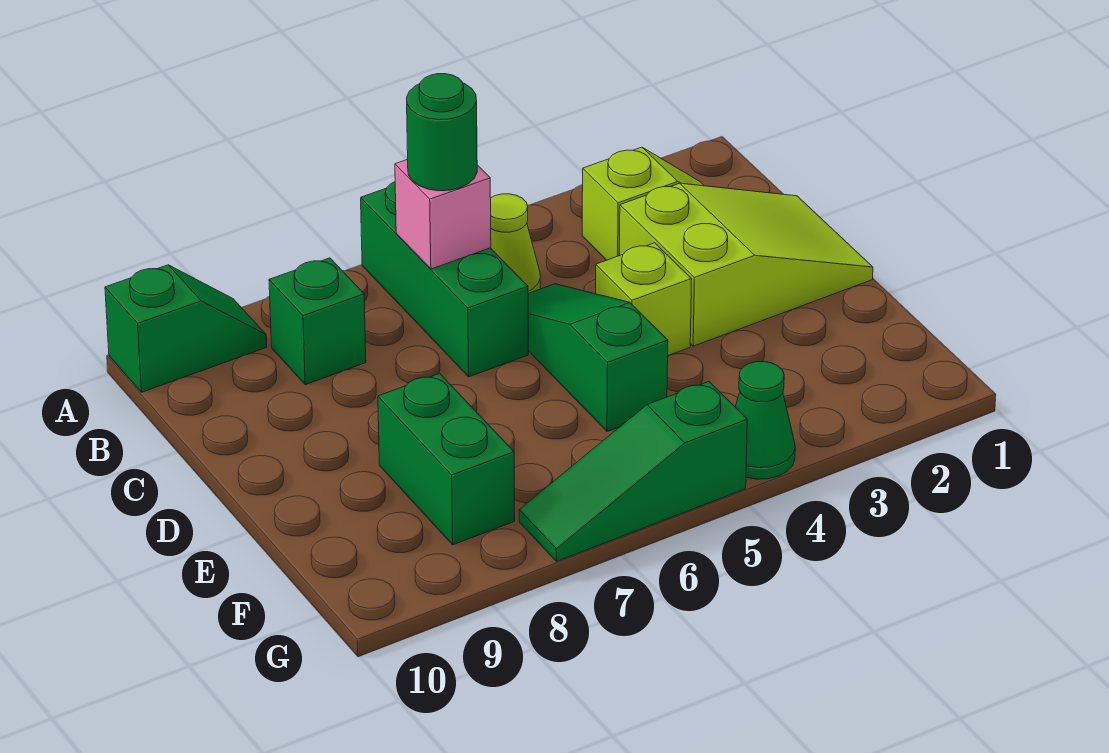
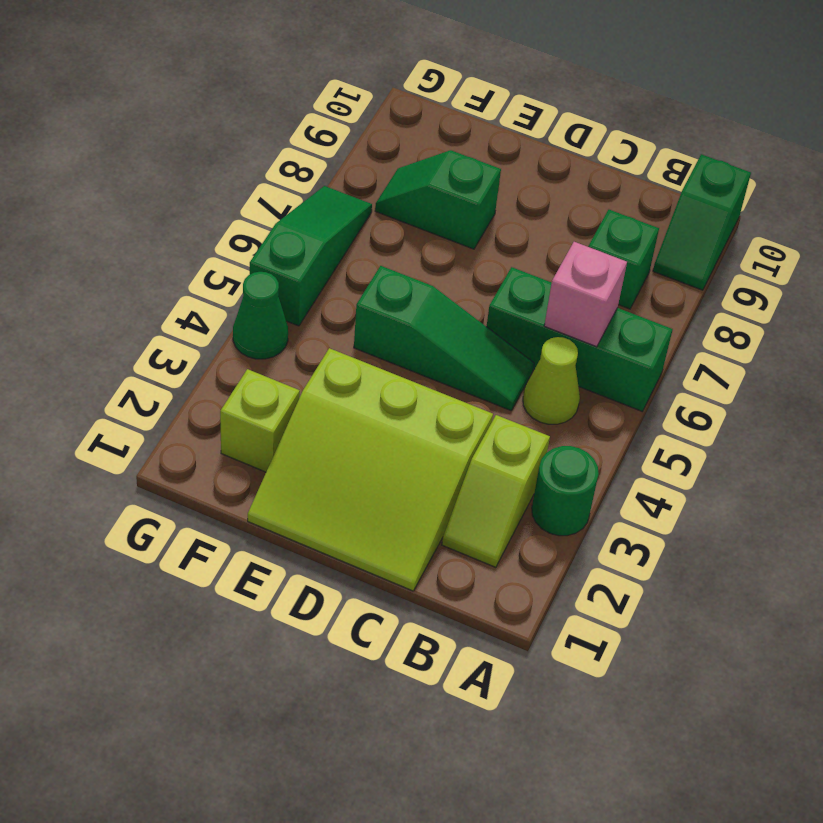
green 1x1 round brick [407,74,477,191] -> green 1x1 round brick moved to [532,446,599,536]
lime 2x3 slope [619,183,873,346] -> lime 3x3 slope [248,348,493,591]
lime 1x1 brick [596,243,692,356] -> lime 1x1 brick moved to [220,369,300,472]
green 1x2 brick [378,373,515,545] -> green 1x2 slope [375,150,501,249]

